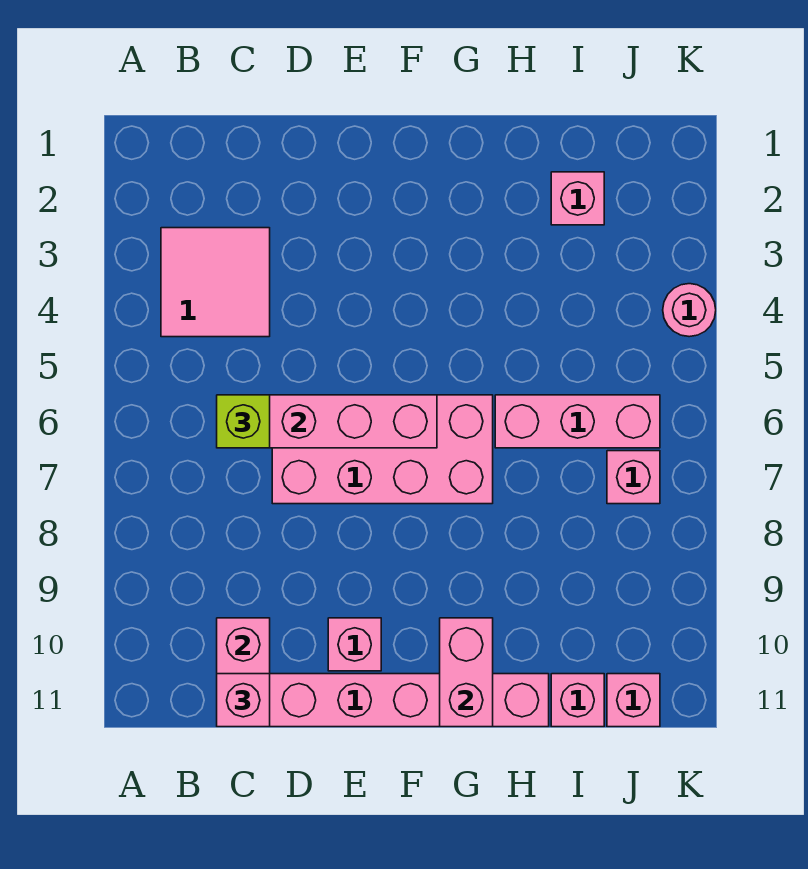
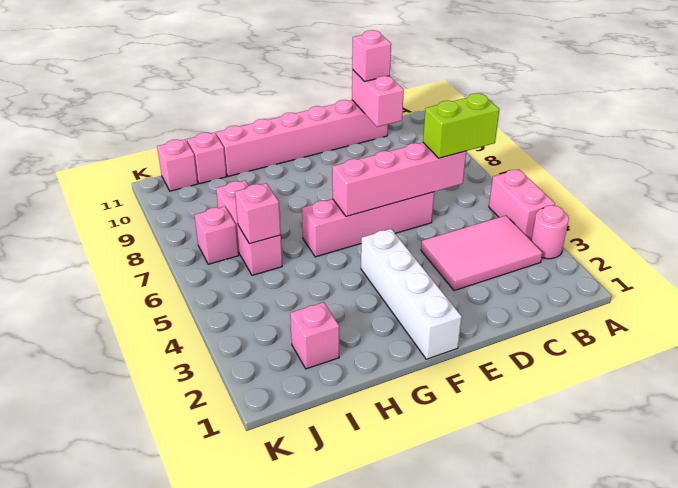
pink 2x2 tile [161,228,270,337] -> pink 2x3 tile [421,215,542,291]
lime 1x1 brick [217,395,270,448] -> lime 1x2 brick [423,93,500,158]
pink 2x4 brick [272,395,493,504] -> pink 1x4 brick [302,192,434,257]
pink 1x1 brick [328,618,381,671] -> pink 1x1 brick moved to [235,183,281,244]
none -> white 1x4 brick [361,229,462,359]
pink 1x2 brick [440,618,493,727] -> pink 1x2 brick moved to [489,169,555,240]
pink 1x3 brick [495,395,660,448] -> pink 1x3 brick turned to [216,181,282,275]
pink 1x1 round brick [663,284,716,337] -> pink 1x1 round brick moved to [531,205,569,259]

